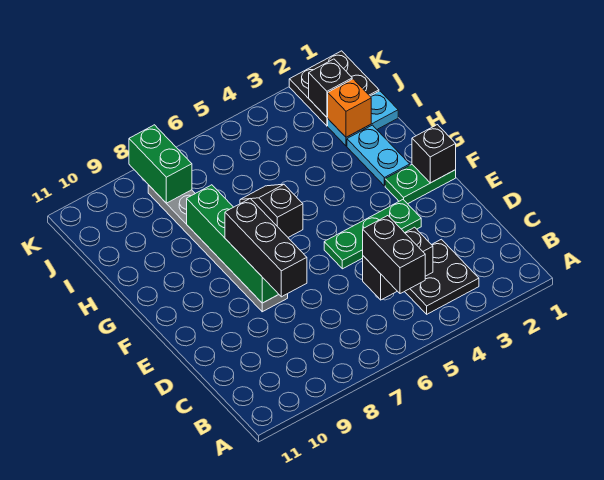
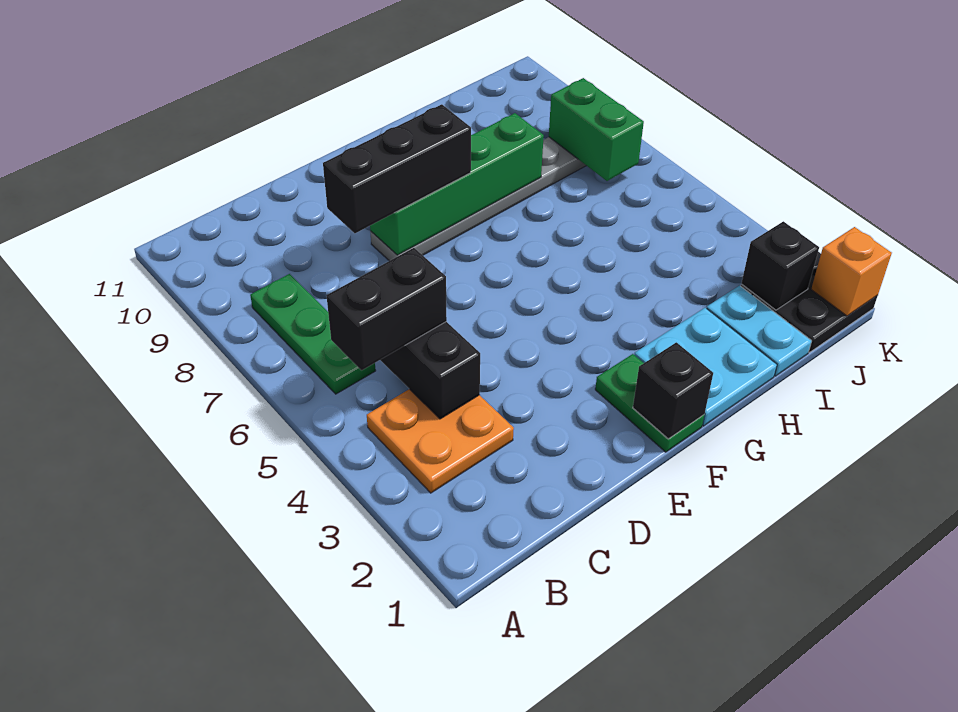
black 2x2 plate [405,239,479,314] -> orange 2x2 plate [367,389,514,493]
green 1x3 plate [324,200,421,269] -> green 1x3 plate moved to [250,274,376,394]
cyan 1x2 plate [347,125,410,186] -> cyan 2x2 plate [634,308,777,426]
black 1x2 slope [240,184,303,237] -> none
orange 1x1 brick [328,79,371,137] -> orange 1x1 brick moved to [811,227,892,316]
green 1x2 brick [129,125,192,203] -> green 1x2 brick turned to [549,78,644,181]

